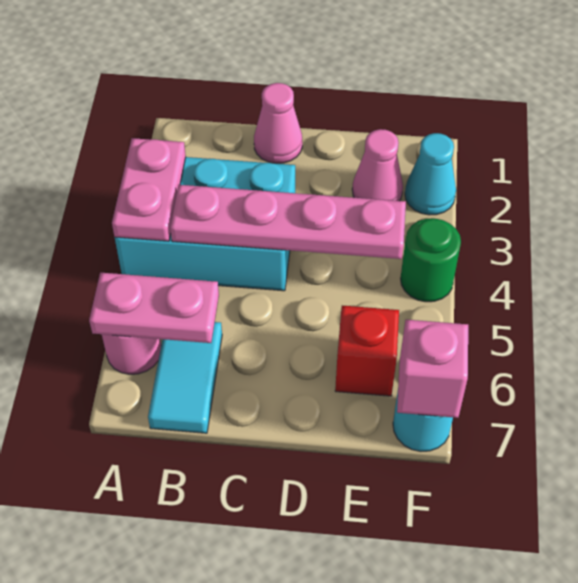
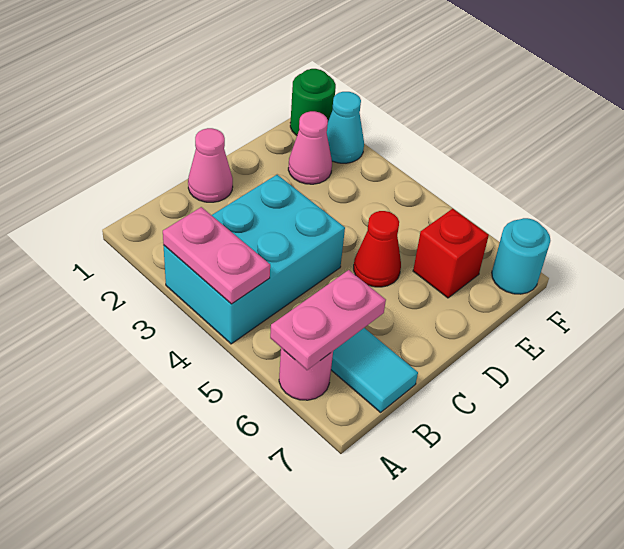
pink 1x4 plate [170,185,406,259] -> none
none -> red 1x1 cone [354,211,401,287]
green 1x1 round brick [401,218,461,302] -> green 1x1 round brick moved to [290,69,336,135]
pink 1x1 brick [397,320,468,418] -> none

